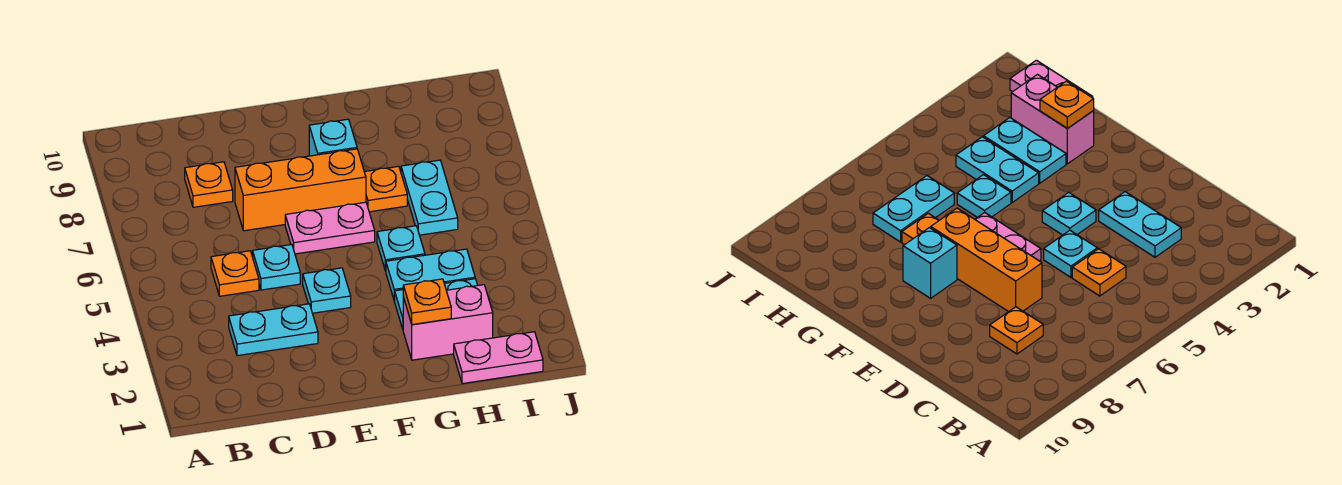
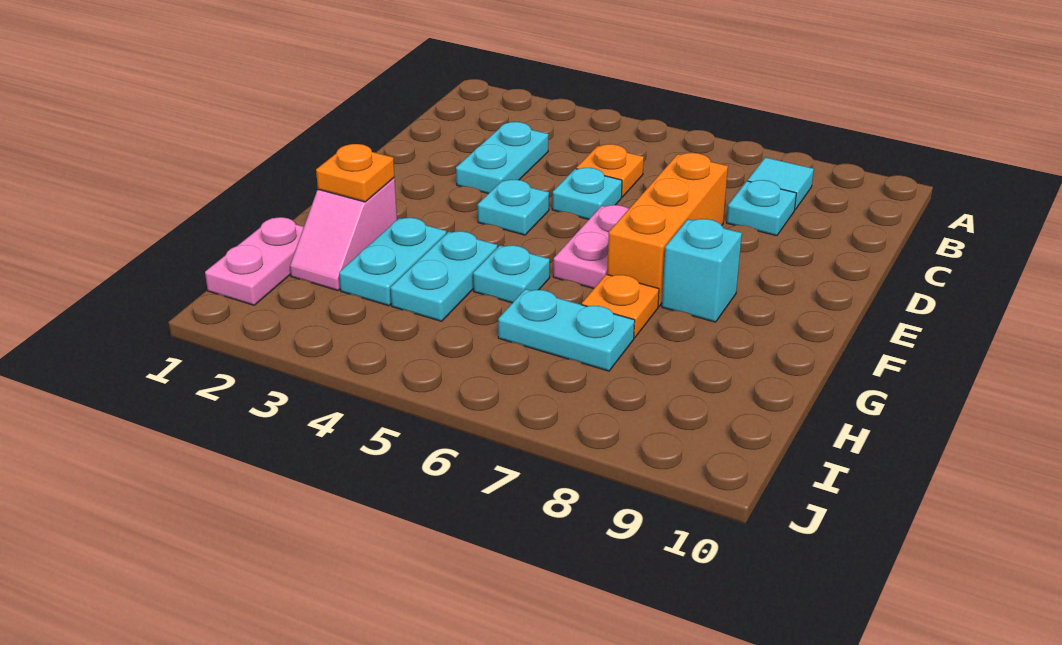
none -> cyan 1x1 tile [748,157,814,210]
orange 1x1 plate [185,162,233,207] -> cyan 1x1 plate [727,180,796,236]
pink 1x2 brick [403,285,493,360] -> pink 1x2 slope [290,178,397,291]

